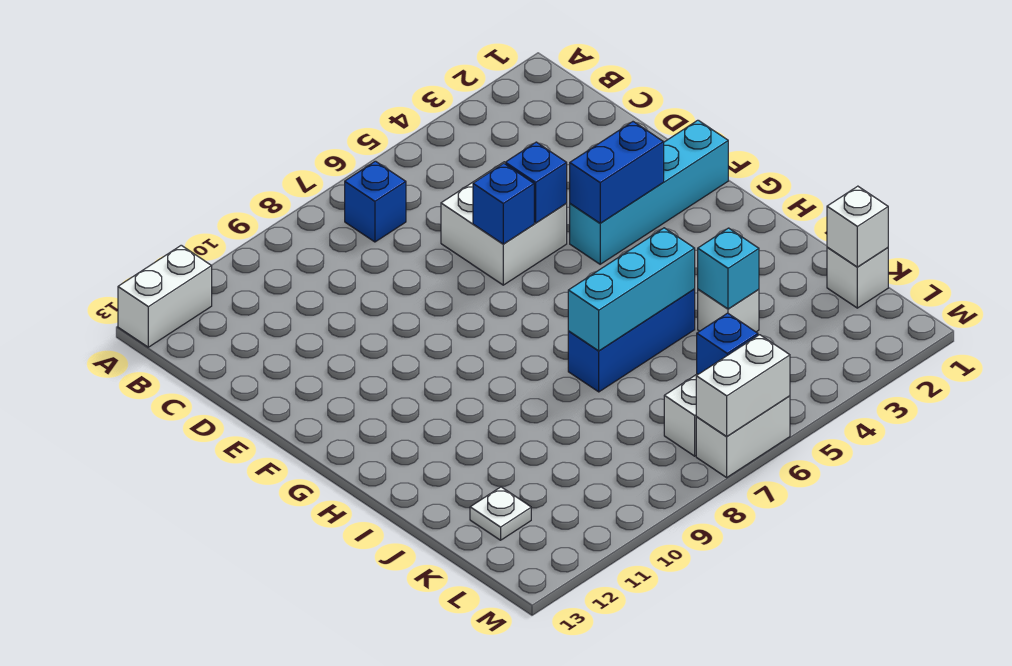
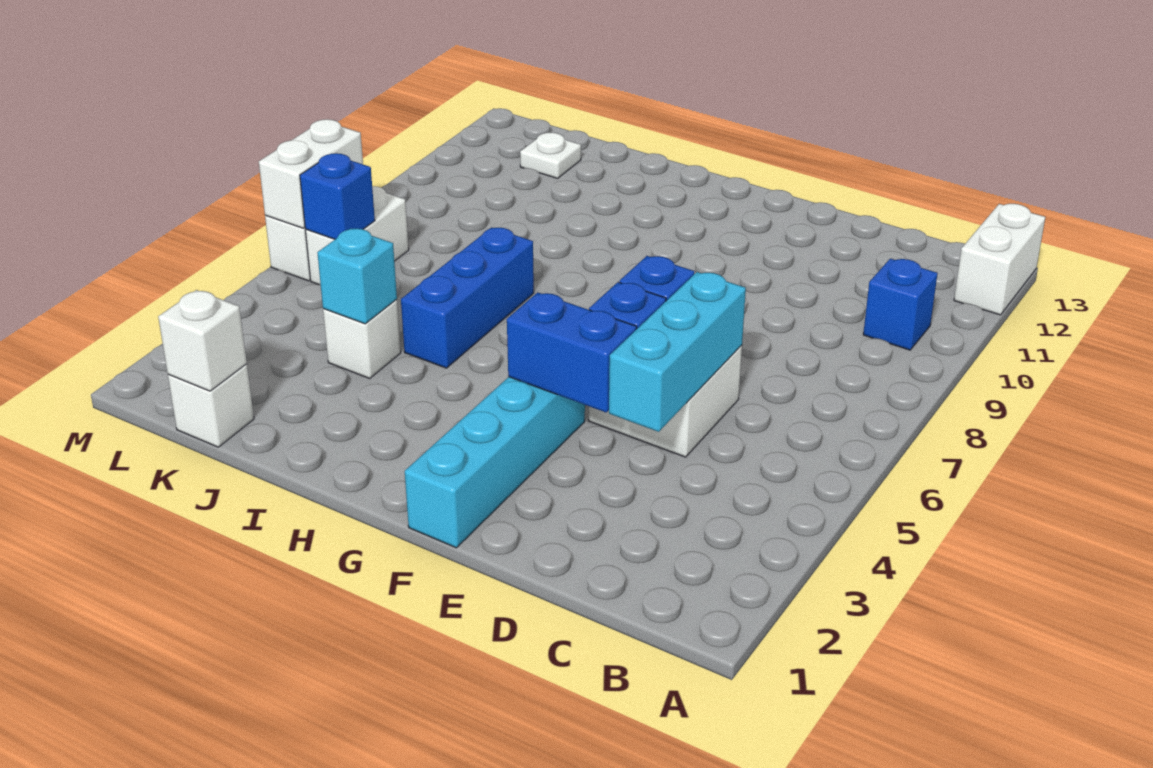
blue 1x1 brick [345,161,406,242] -> blue 1x1 brick moved to [863,259,938,350]
blue 1x2 brick [570,122,664,223] -> blue 1x2 brick turned to [507,292,637,412]
cyan 1x3 brick [568,228,695,351] -> cyan 1x3 brick moved to [609,272,746,432]

